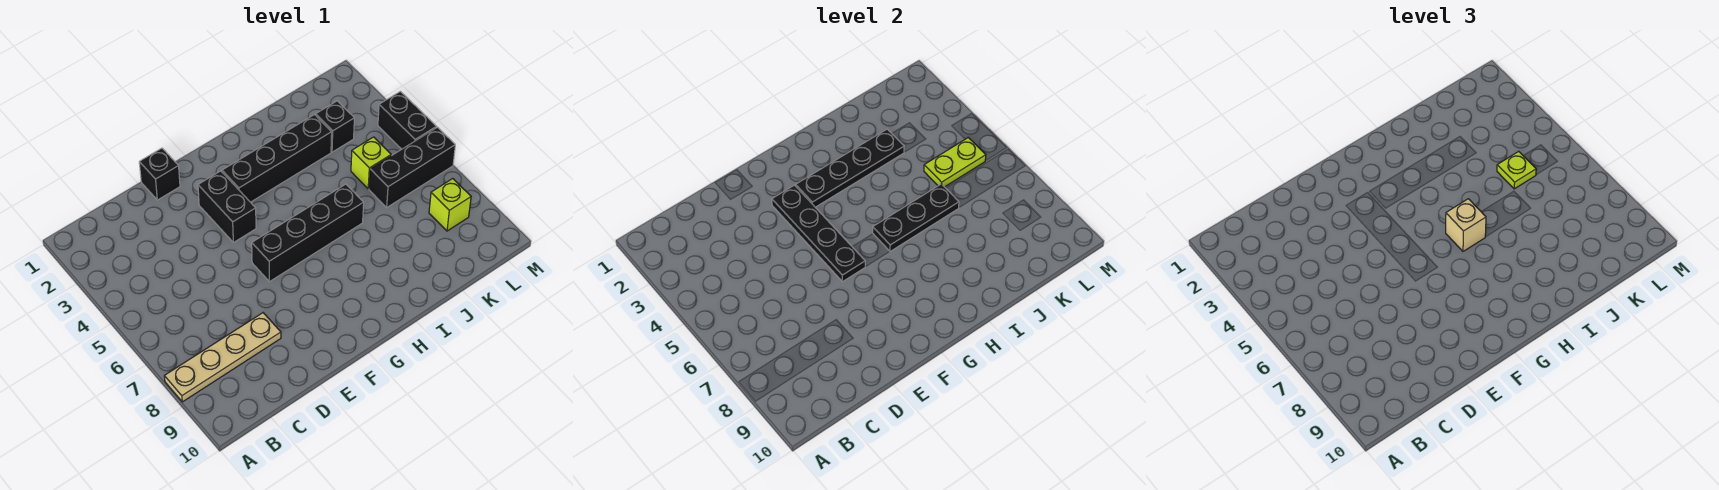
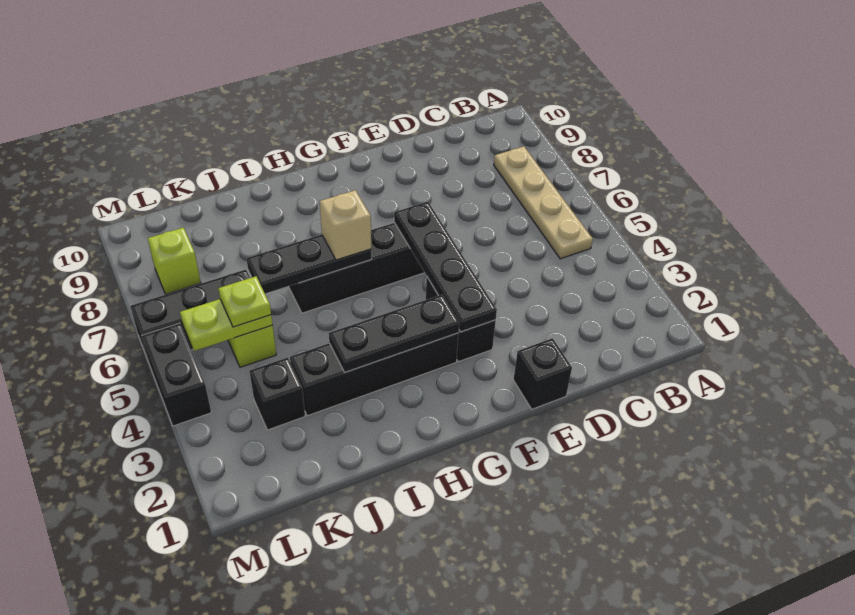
tan 1x4 plate [164,313,281,402] -> tan 1x4 plate turned to [494,146,593,259]
black 1x4 plate [796,129,904,207] -> black 1x3 plate [329,295,459,372]

